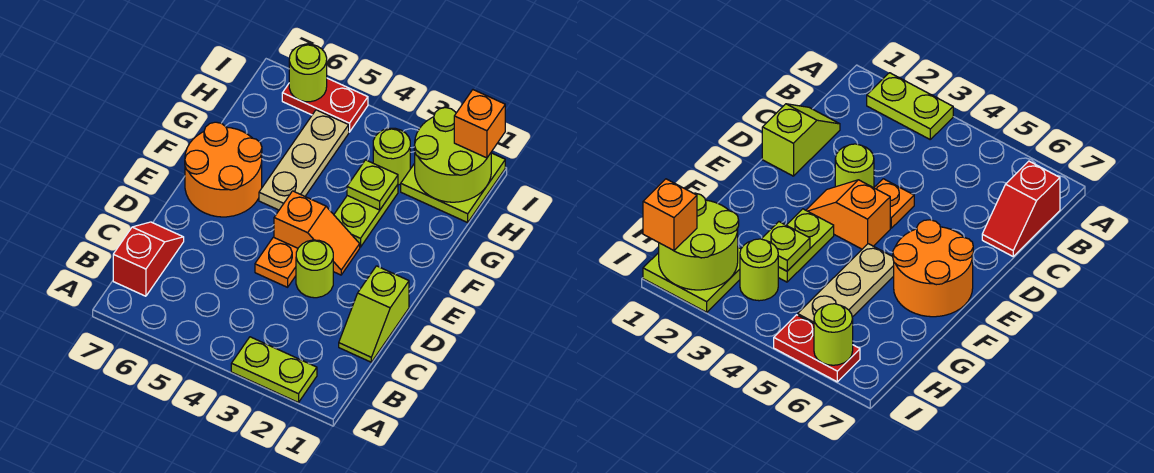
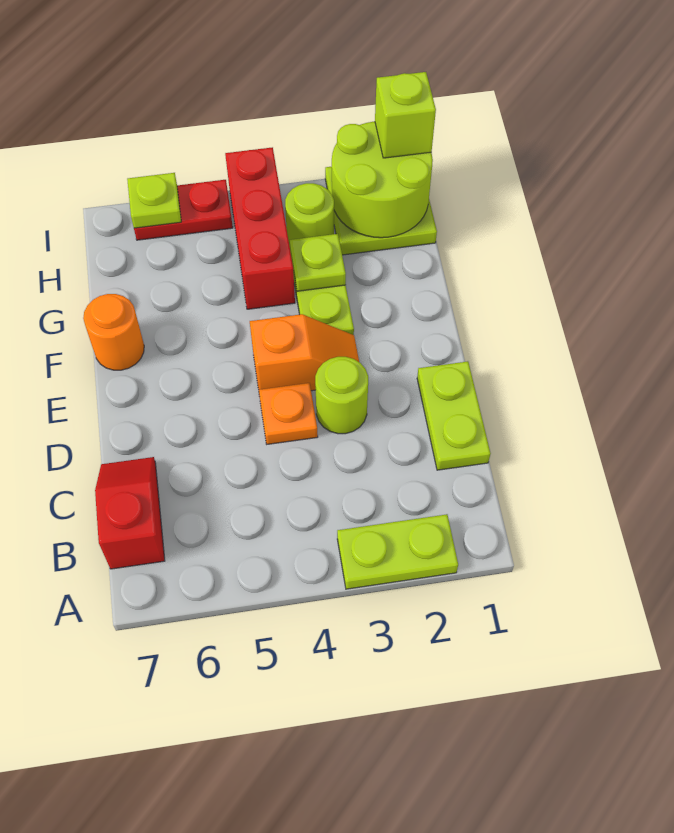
lime 1x2 slope [339,266,409,362] -> lime 1x2 plate [417,361,491,470]
orange 2x2 round brick [185,122,262,217] -> orange 1x1 round brick [83,294,144,370]
tan 1x3 plate [259,110,349,210] -> none
none -> red 1x3 brick [225,147,295,309]
orange 1x1 brick [454,90,505,158] -> lime 1x1 brick [375,72,436,158]
lime 1x1 round brick [289,44,327,102] -> lime 1x1 plate [127,173,181,228]

